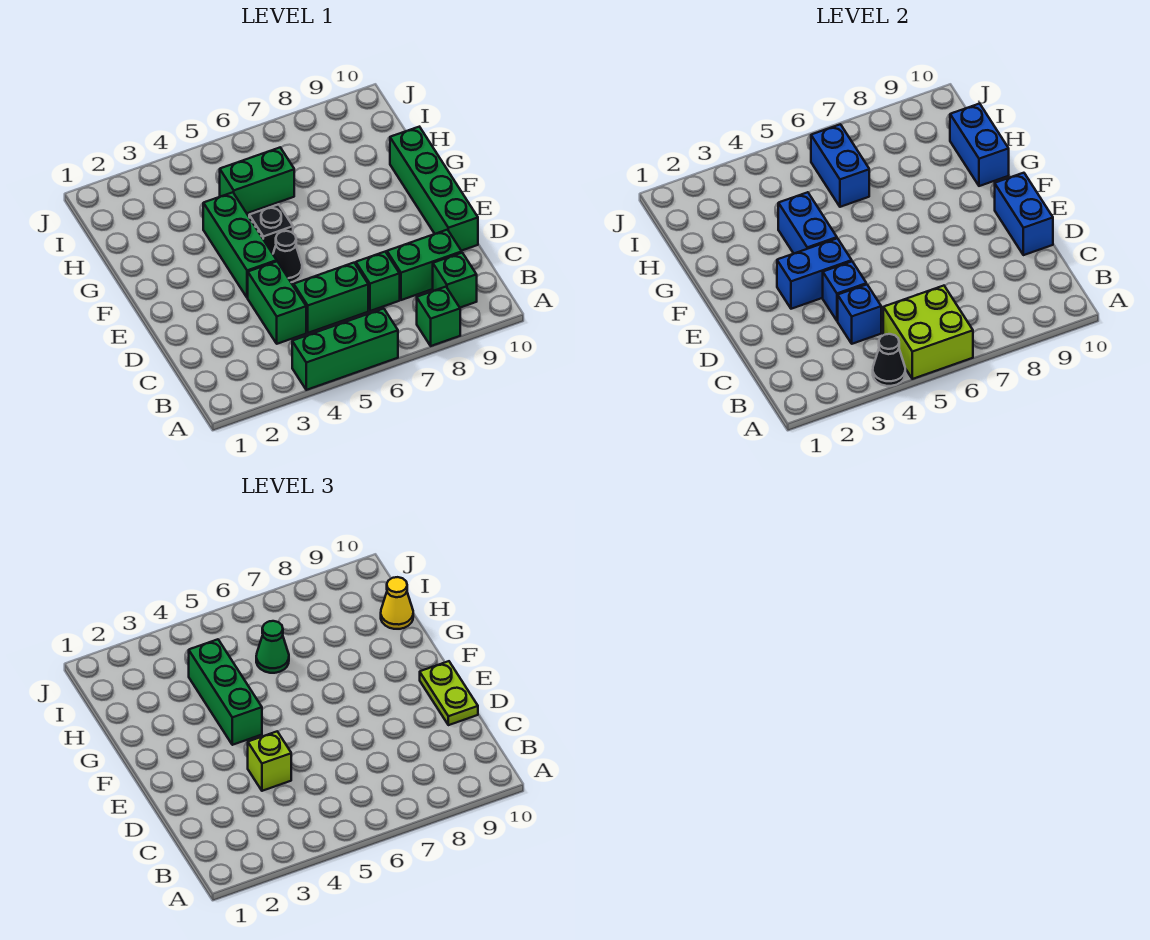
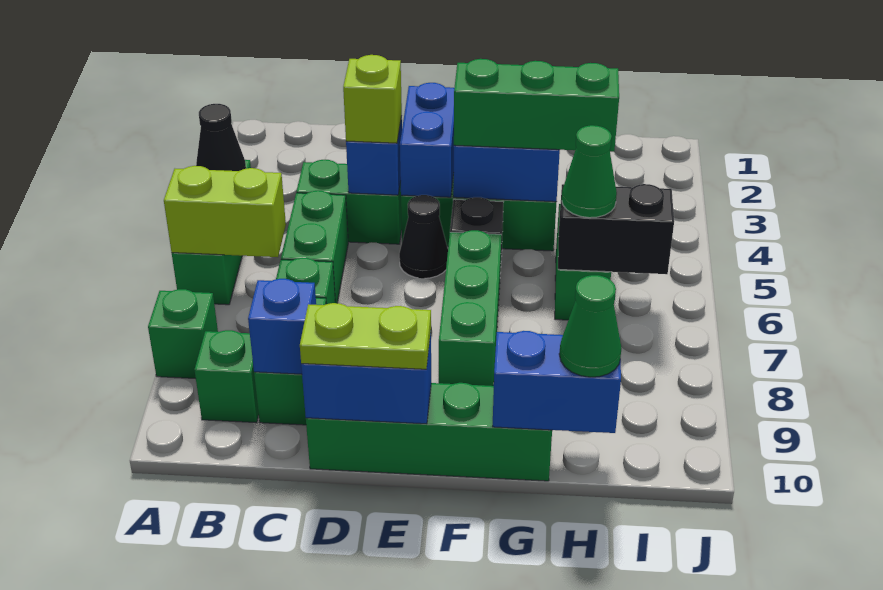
lime 2x2 brick [883,286,973,379] -> lime 1x2 brick [164,166,286,257]
blue 1x1 brick [838,284,881,344] -> blue 1x1 brick moved to [248,279,316,374]
none -> green 1x3 brick [439,230,501,386]
blue 1x2 brick [811,124,869,207] -> black 1x2 brick [558,184,674,274]
yellow 1x1 cone [381,577,413,629] -> green 1x1 cone [559,275,621,377]

